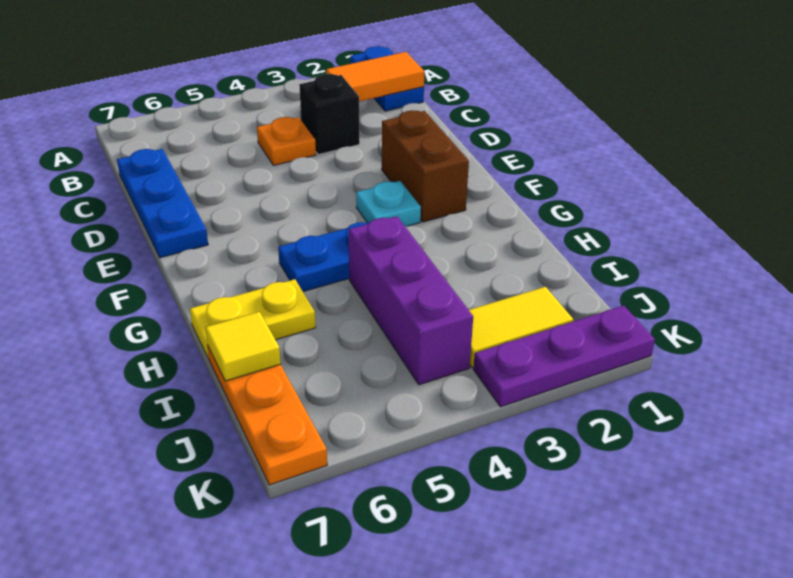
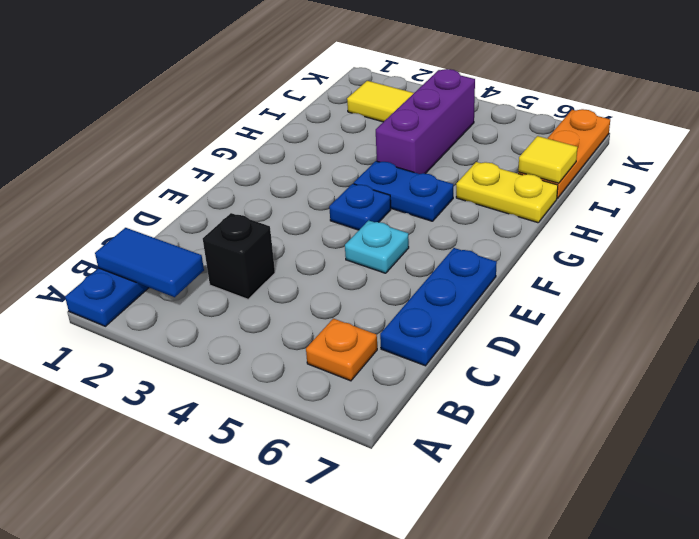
orange 1x2 tile [326,52,424,101] -> blue 1x2 tile [95,228,204,297]
orange 1x1 plate [257,117,316,165] -> orange 1x1 plate moved to [306,319,377,381]
brown 1x2 brick [382,110,469,222] -> none
cyan 1x1 plate [356,181,421,227] -> cyan 1x1 plate moved to [345,220,409,273]
none -> blue 1x1 plate [329,184,391,230]
purple 1x3 plate [473,306,655,407] -> none

